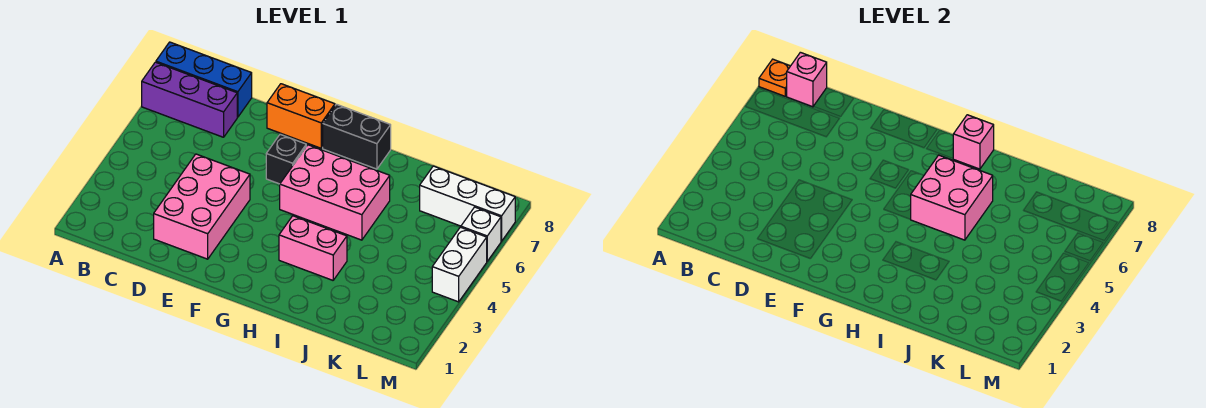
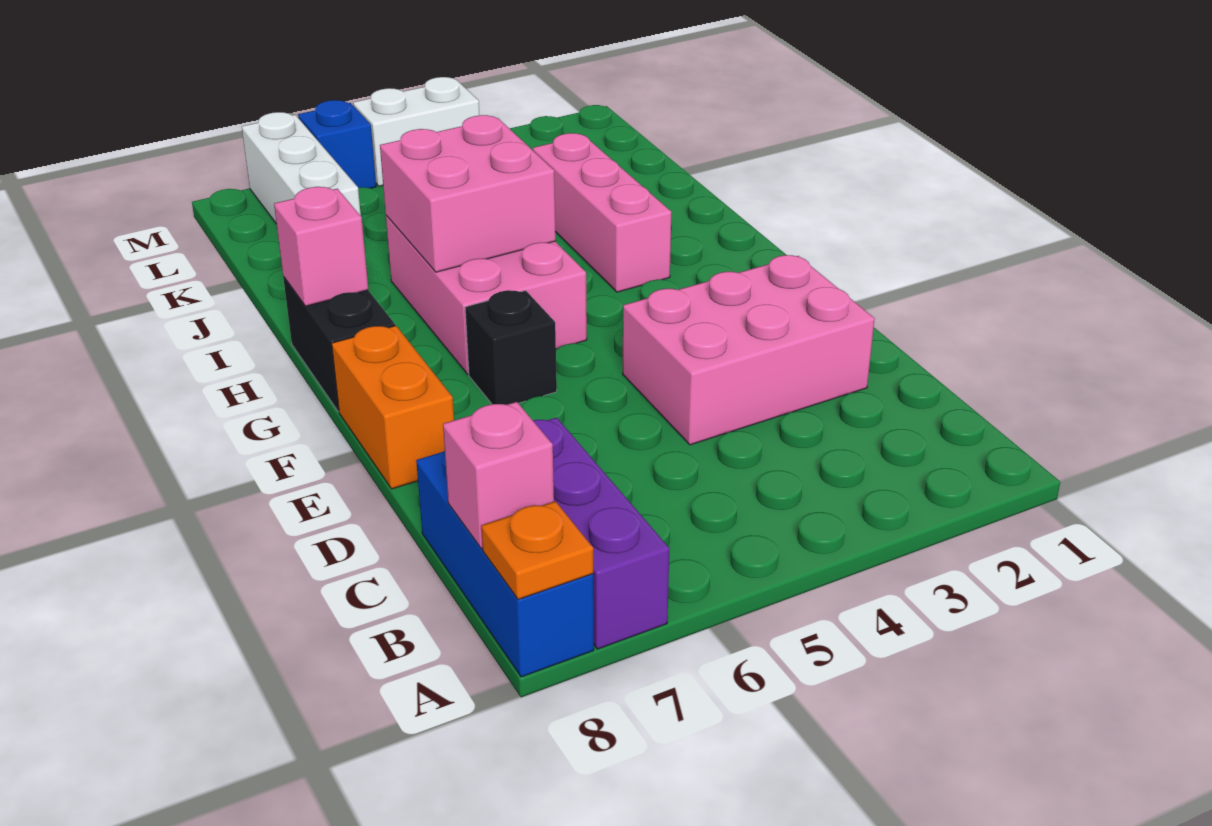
pink 1x2 brick [279,216,347,280] -> pink 1x3 brick [533,133,671,292]
white 1x1 brick [461,207,501,261] -> blue 1x1 brick [298,100,376,188]

